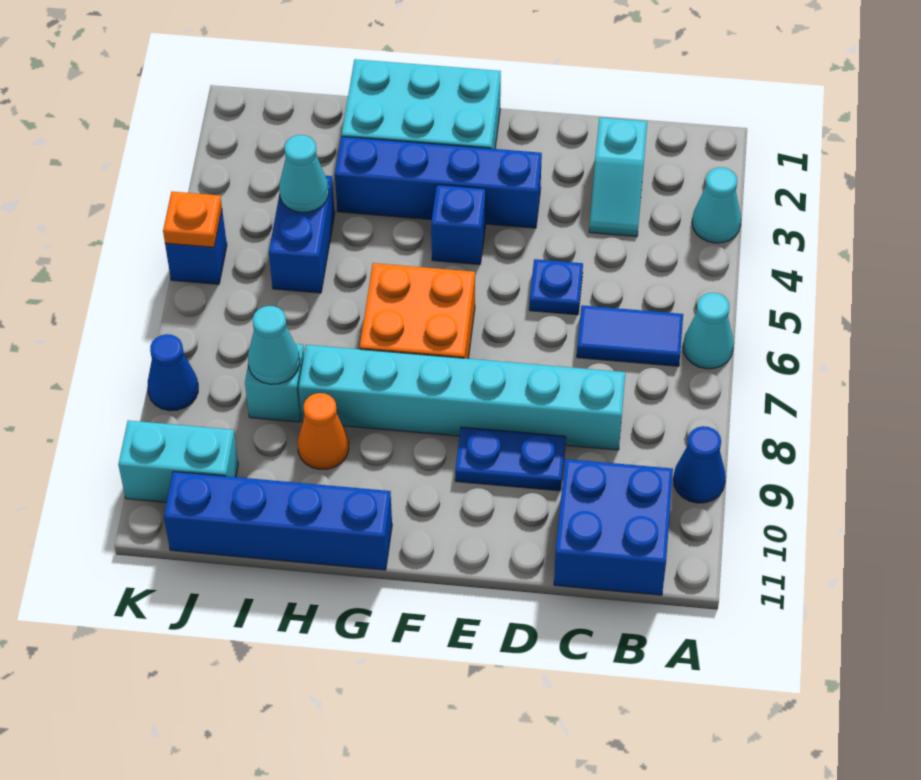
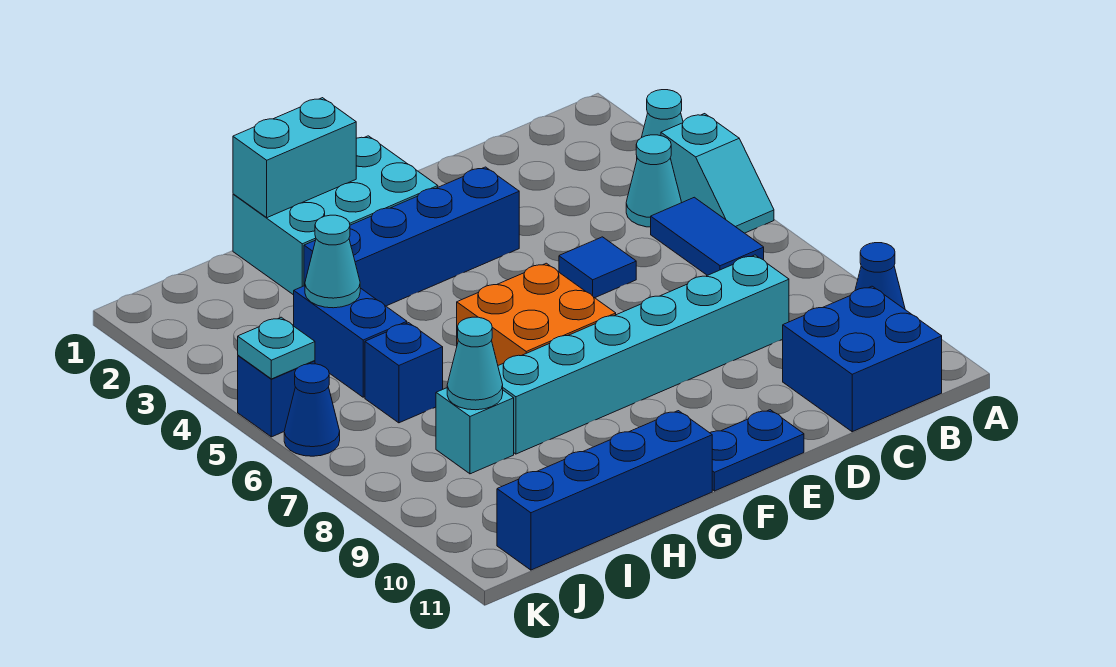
cyan 1x1 cone [683,293,734,369] -> cyan 1x1 cone moved to [626,135,681,227]
blue 1x2 tile [577,305,683,366] -> blue 1x2 tile turned to [651,197,764,275]
cyan 1x2 slope [589,118,647,237] -> cyan 1x2 slope moved to [661,114,774,233]
blue 1x1 plate [529,259,583,315] -> blue 1x1 tile [559,237,636,298]
blue 1x2 plate [455,427,566,491] -> blue 1x2 plate moved to [710,410,804,491]
blue 1x1 brick [431,185,486,265] -> blue 1x1 brick moved to [365,323,443,423]
orange 1x1 cone [298,393,349,469] -> none
cyan 1x2 brick [118,420,238,502] -> cyan 1x2 brick moved to [233,98,356,218]
orange 1x1 plate [163,192,222,247] -> cyan 1x1 plate [238,317,315,379]
blue 1x1 cone [147,334,198,411] -> blue 1x1 cone moved to [284,364,340,456]

